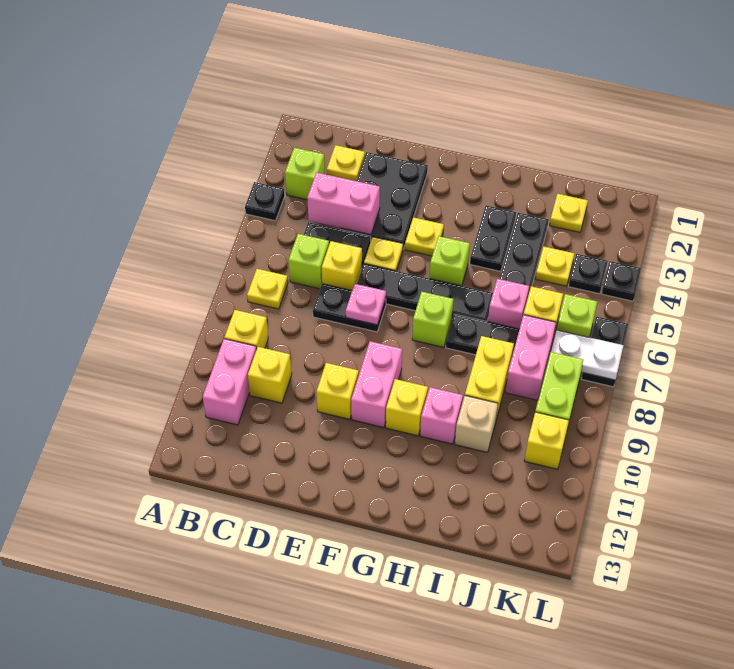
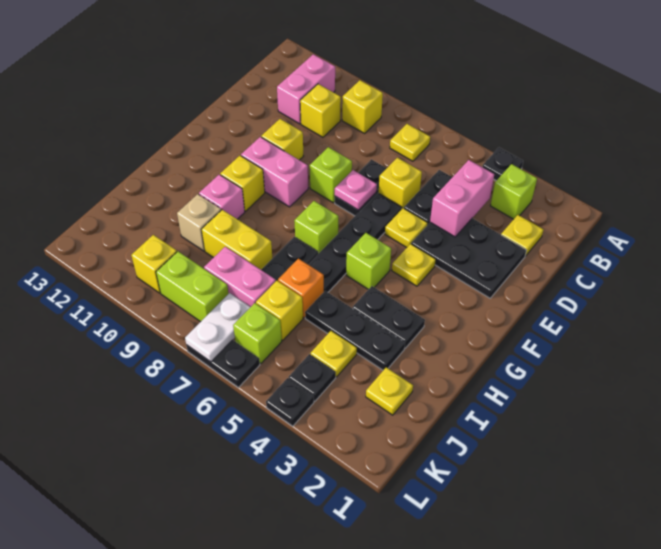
pink 1x2 brick [203,339,256,425] -> pink 1x2 brick turned to [277,54,335,124]
lime 1x1 brick [289,234,329,289] -> lime 1x1 brick moved to [310,147,352,203]
pink 1x1 brick [488,279,529,329] -> orange 1x1 brick [278,259,324,318]

